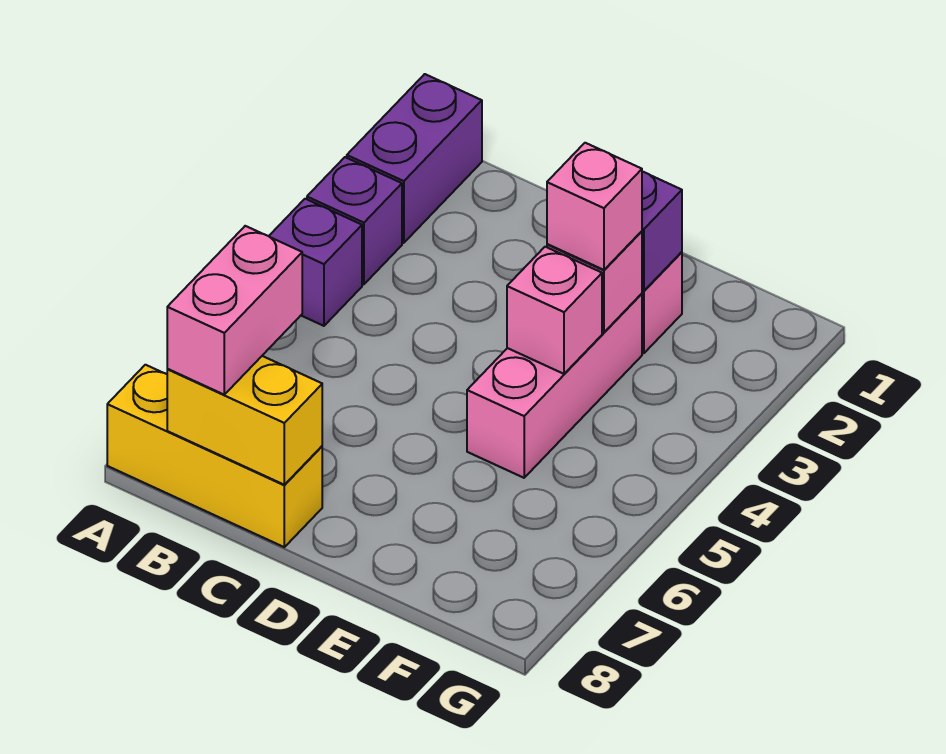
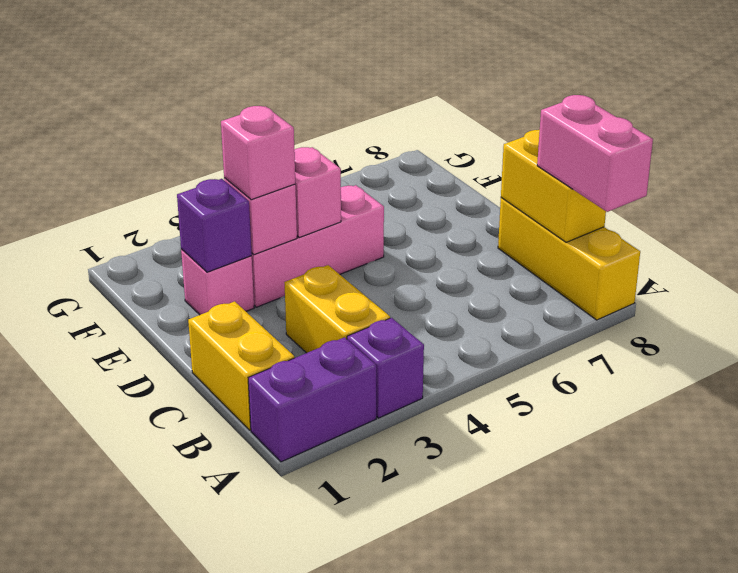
purple 1x1 brick [269,199,362,326] -> none
none -> yellow 1x2 brick [188,301,294,430]
none -> yellow 1x2 brick [284,265,390,353]
pink 1x2 brick [167,226,302,395] -> pink 1x2 brick turned to [537,95,653,212]

